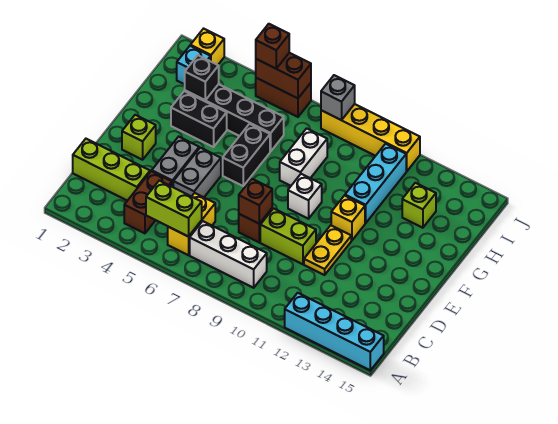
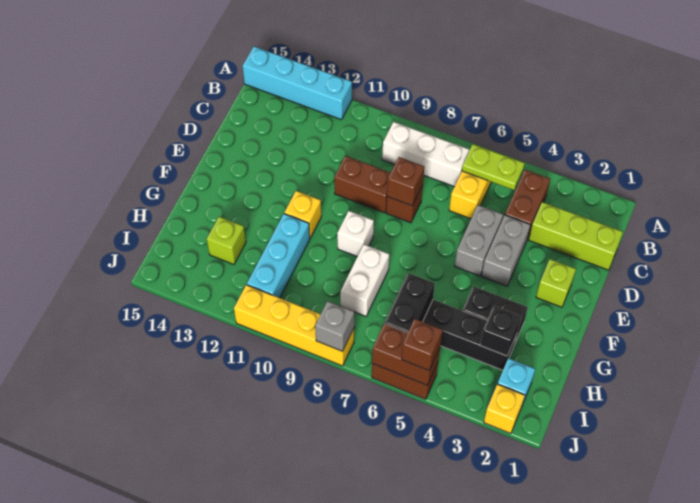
lime 1x2 brick [146,181,202,237] -> lime 1x2 plate [462,144,525,190]
lime 1x2 brick [260,208,316,264] -> brown 1x2 brick [334,156,391,213]
yellow 1x2 plate [304,225,351,275] -> none
black 1x2 brick [223,124,270,186] -> black 1x2 brick moved to [385,273,435,333]

